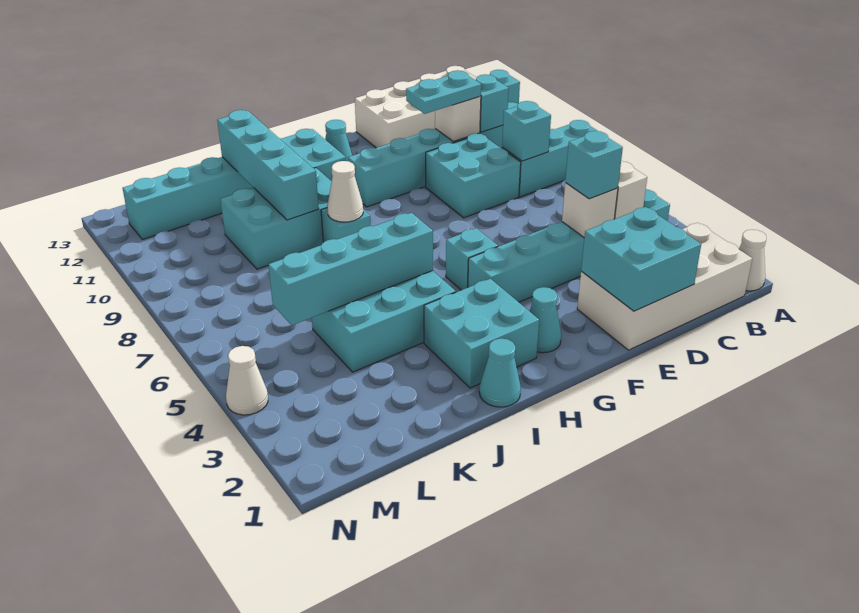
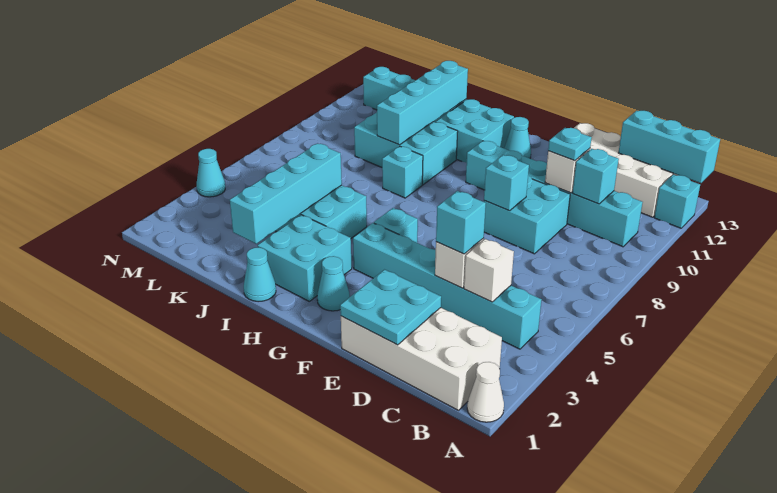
cyan 1x3 brick [502,120,597,197] -> cyan 1x3 brick moved to [619,110,720,183]
cyan 1x1 brick [502,101,551,161] -> cyan 1x1 brick moved to [484,155,529,211]
cyan 2x2 brick [581,207,701,311] -> cyan 2x2 plate [340,270,441,345]
cyan 1x2 plate [406,70,481,114] -> cyan 1x1 plate [548,128,592,161]
cyan 1x4 brick [268,213,433,325] -> cyan 1x4 brick turned to [230,144,342,244]
white 1x1 cone [327,161,363,222] -> none
white 1x1 cone [226,346,268,415] -> cyan 1x1 cone [197,149,225,197]

